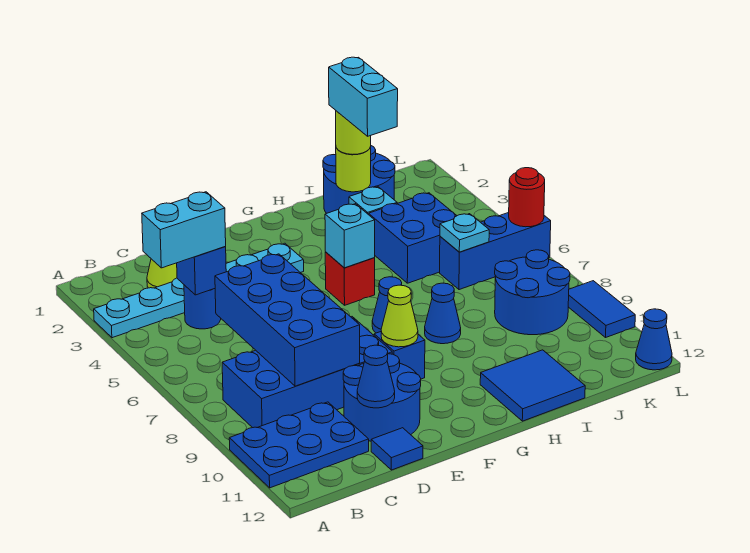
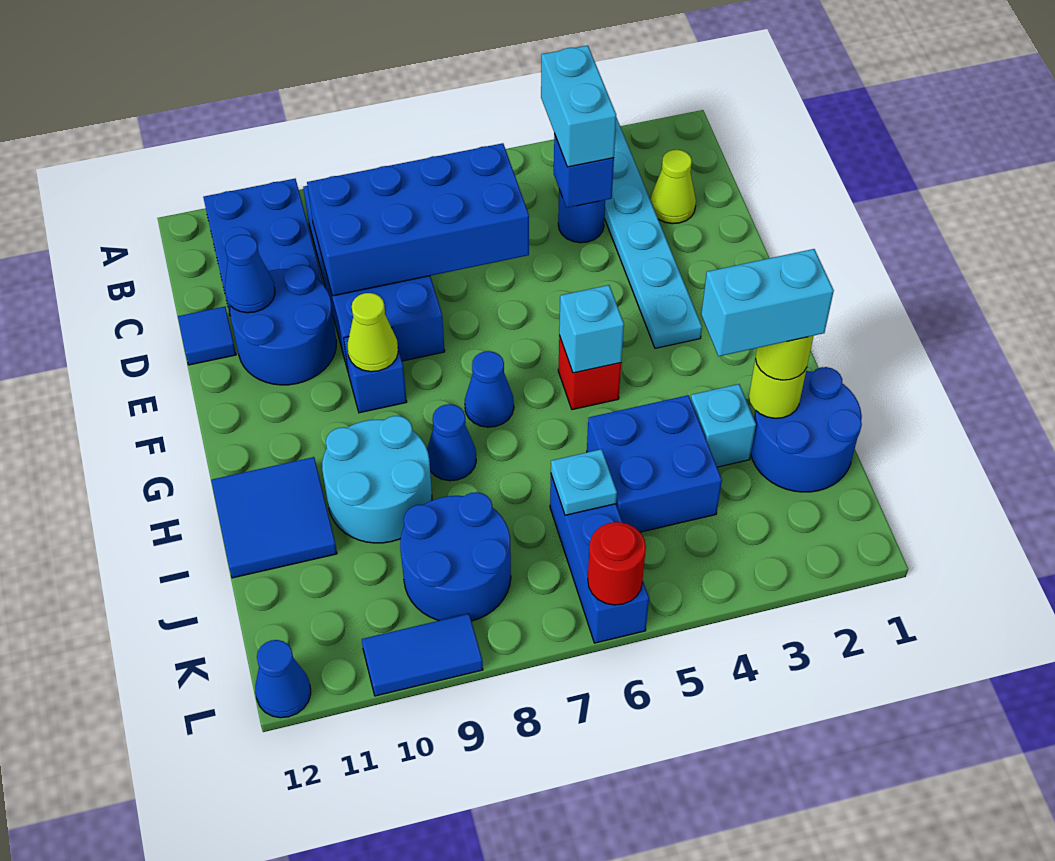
none -> cyan 2x2 round brick [322,416,432,543]

